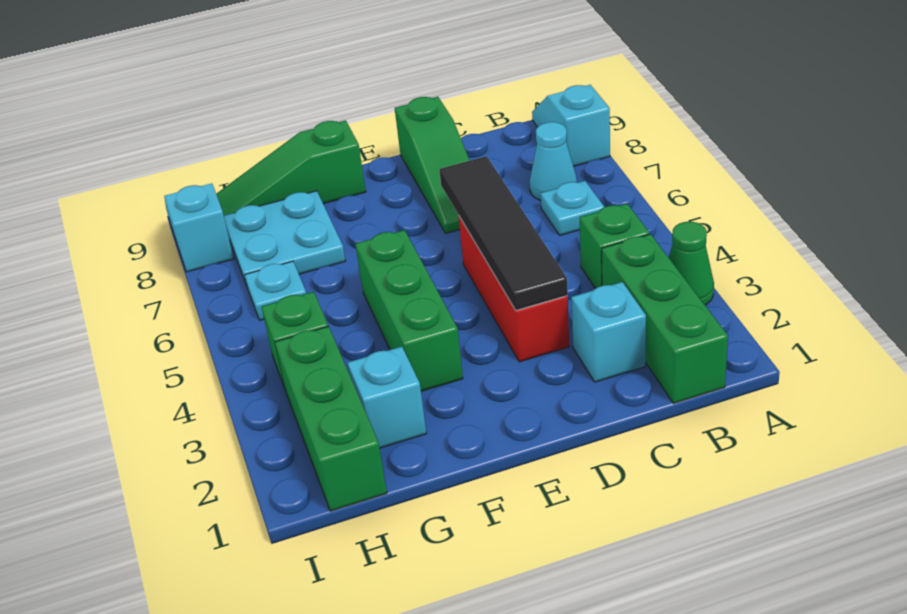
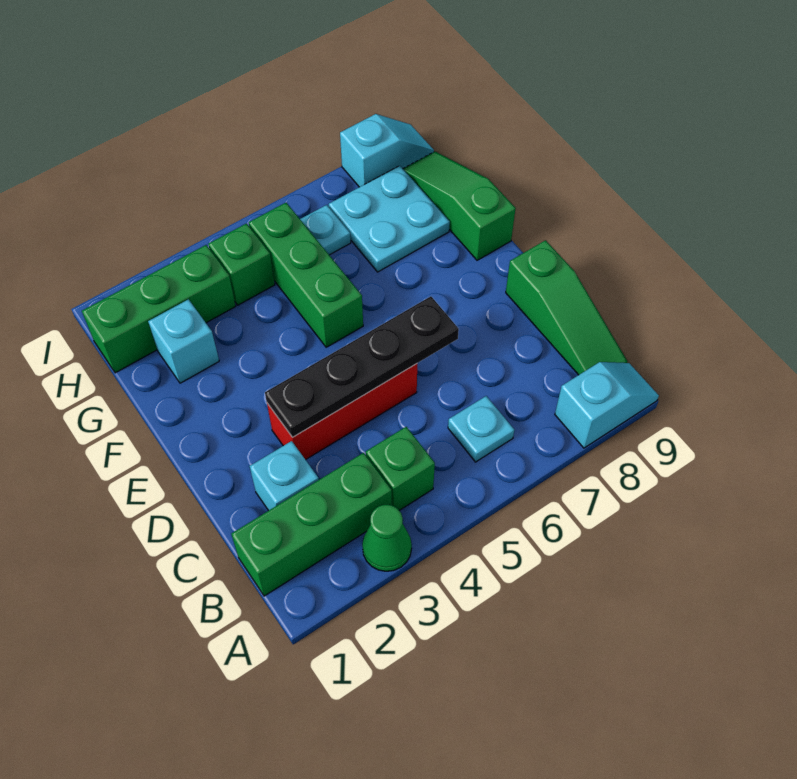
cyan 1x1 cone [530,122,577,201] -> none
black 1x4 tile [439,156,568,310] -> black 1x4 plate [265,296,459,437]
green 1x3 slope [395,97,470,233] -> green 1x3 slope turned to [506,240,628,375]
green 1x3 brick [355,230,463,391] -> green 1x3 brick turned to [249,203,363,347]

